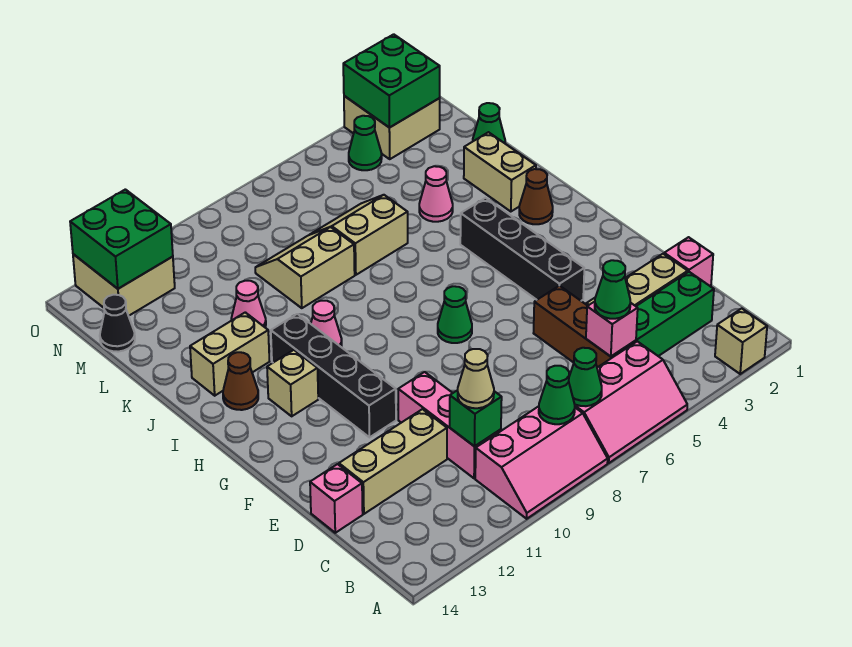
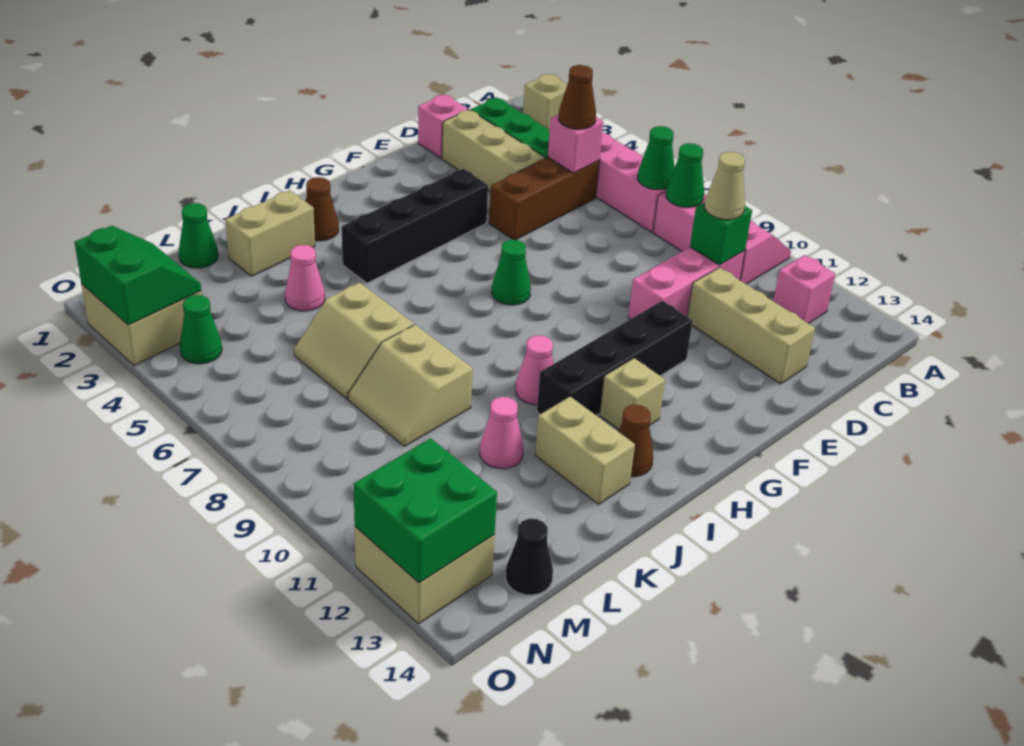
green 1x1 cone [595,260,630,319] -> brown 1x1 cone [559,65,596,129]
pink 1x1 brick [310,464,363,533] -> pink 1x1 brick moved to [773,255,835,324]
green 2x2 brick [343,34,440,128] -> green 2x2 slope [75,226,201,325]

